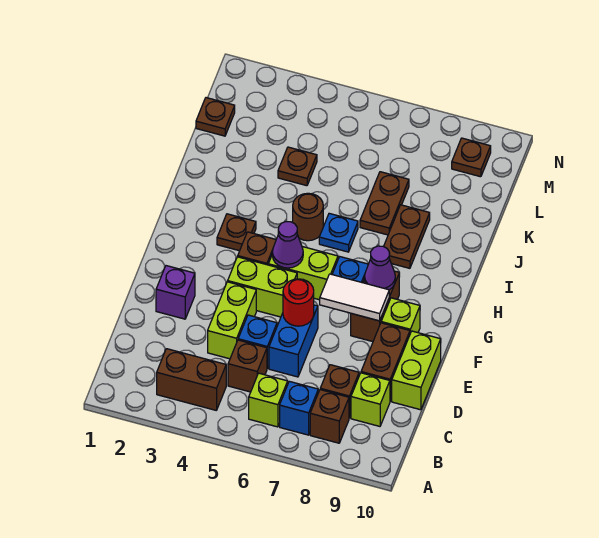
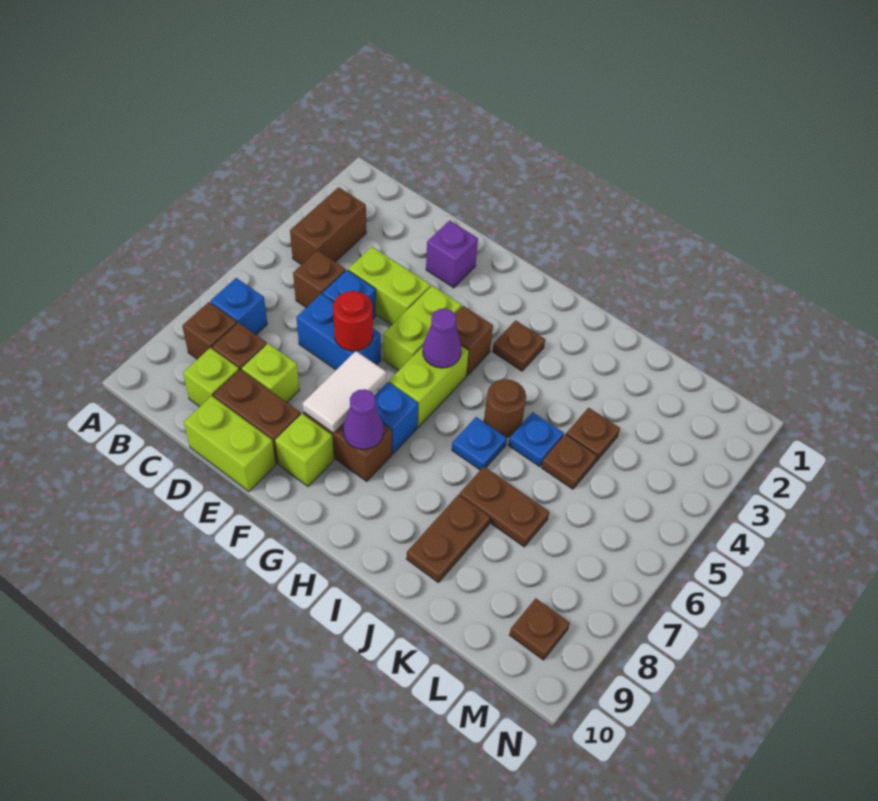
lime 1x1 brick [249,373,288,427] -> lime 1x1 brick moved to [242,344,300,402]
brown 1x2 plate [384,205,430,268] -> brown 1x2 plate turned to [406,495,490,582]
none -> blue 1x1 plate [508,412,564,467]
brown 1x1 plate [196,98,235,136] -> brown 1x1 plate moved to [541,434,597,489]

